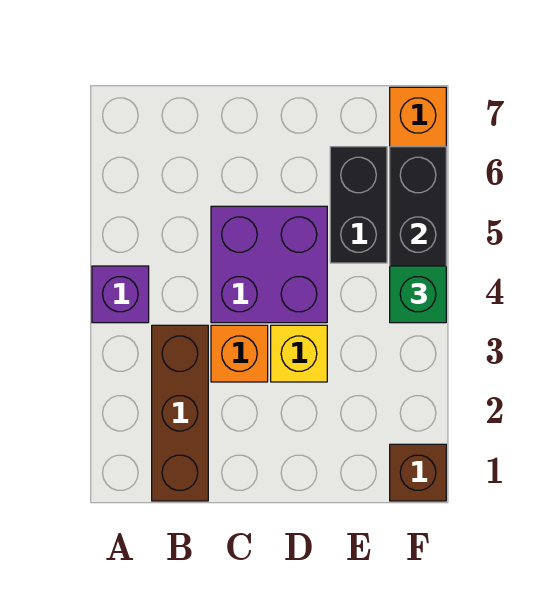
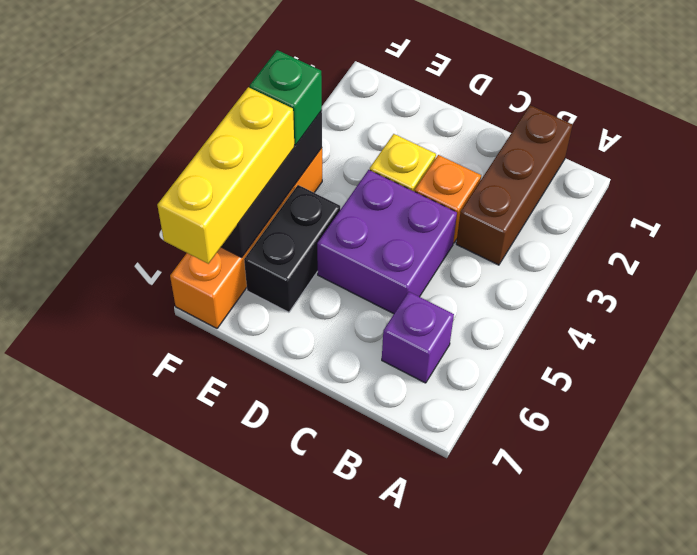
purple 1x1 brick [92,266,149,323] -> purple 1x1 brick moved to [382,292,454,383]
brown 1x1 brick [390,444,446,501] -> none
none -> yellow 1x3 brick [157,87,294,264]

